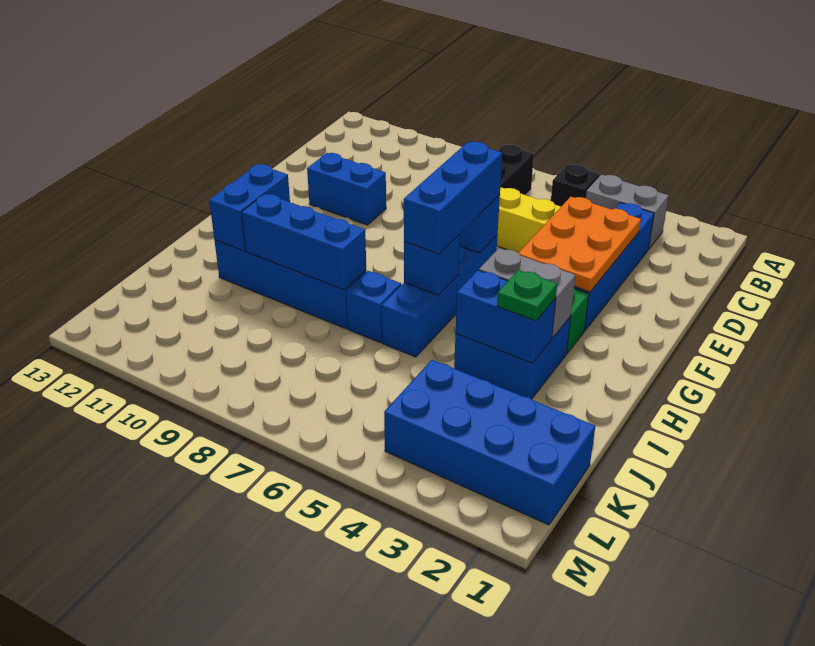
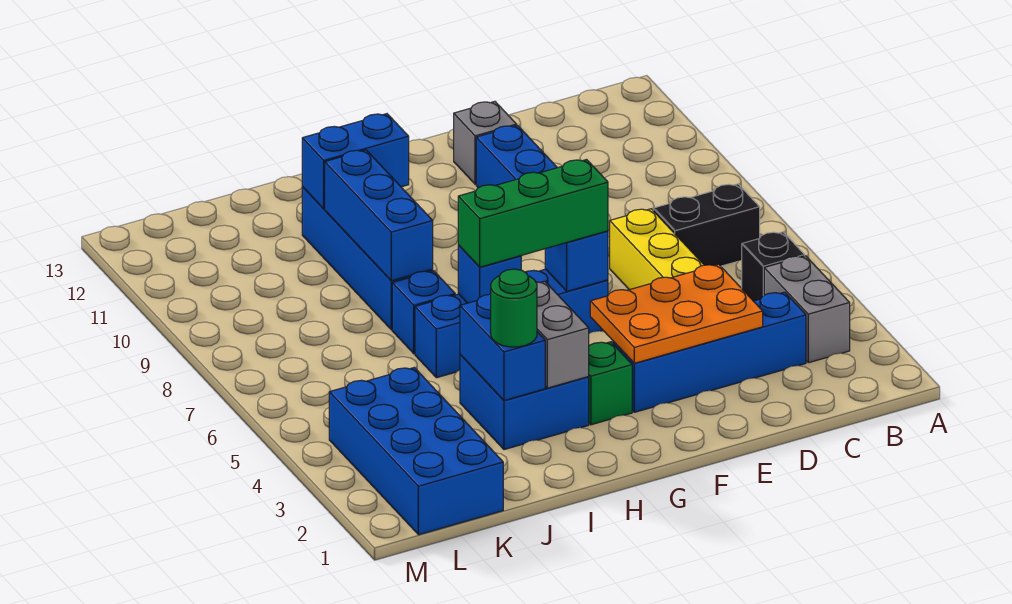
none -> grey 1x1 brick [454,101,517,184]
blue 1x3 brick [404,142,502,254] -> green 1x3 brick [458,160,608,267]
green 1x1 plate [497,270,557,321] -> green 1x1 round brick [491,269,537,347]

